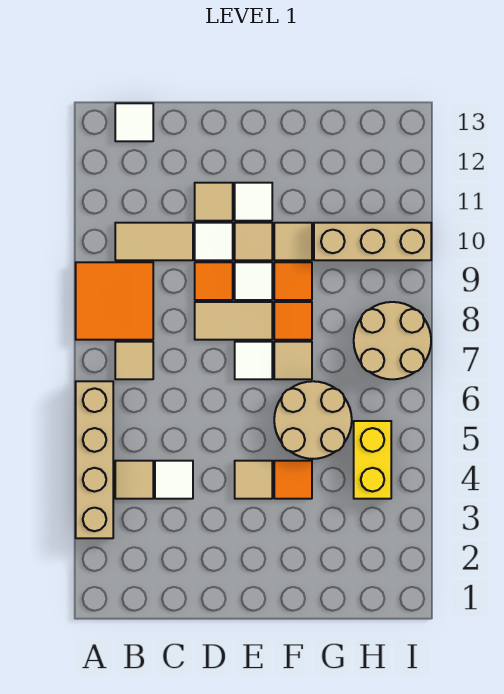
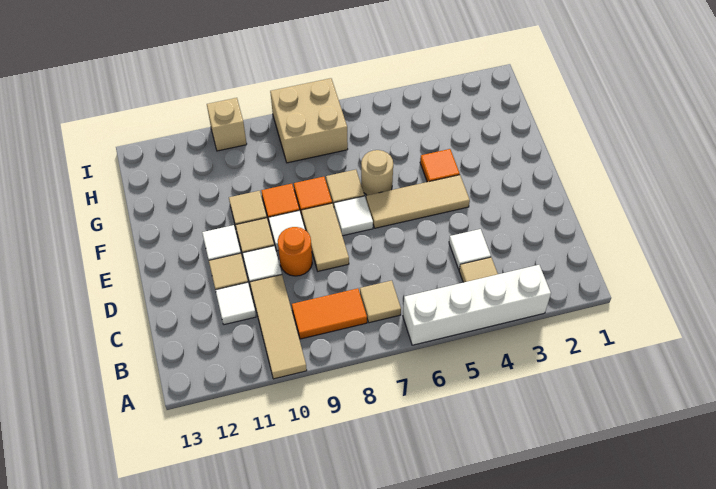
tan 1x4 brick [76,381,113,538] -> white 1x4 brick [403,265,551,345]
orange 2x2 tile [76,262,153,340] -> orange 1x2 tile [292,288,367,339]
tan 1x2 tile [115,223,193,260] -> tan 1x3 tile [250,275,307,379]
white 1x1 tile [115,103,153,141] -> white 1x1 tile moved to [216,282,256,325]
orange 1x1 tile [195,262,233,300] -> orange 1x1 round brick [278,227,312,276]
tan 1x1 tile [235,461,272,499] -> tan 1x3 tile [366,175,470,228]
tan 2x2 round brick [274,381,352,459] -> tan 1x1 round brick [361,150,393,195]
tan 1x3 brick [314,223,431,260] -> tan 1x1 brick [207,98,247,151]
yellow 1x2 brick [354,421,391,499] -> none
tan 2x2 round brick [354,302,431,379] -> tan 2x2 brick [270,78,348,163]

